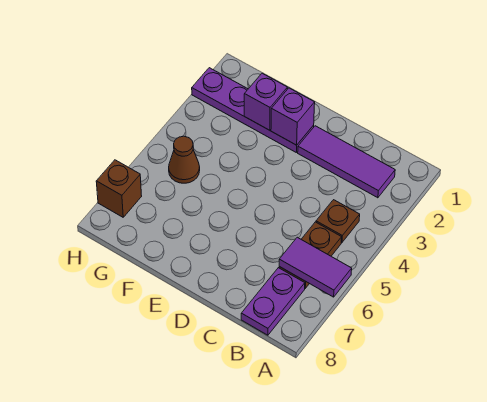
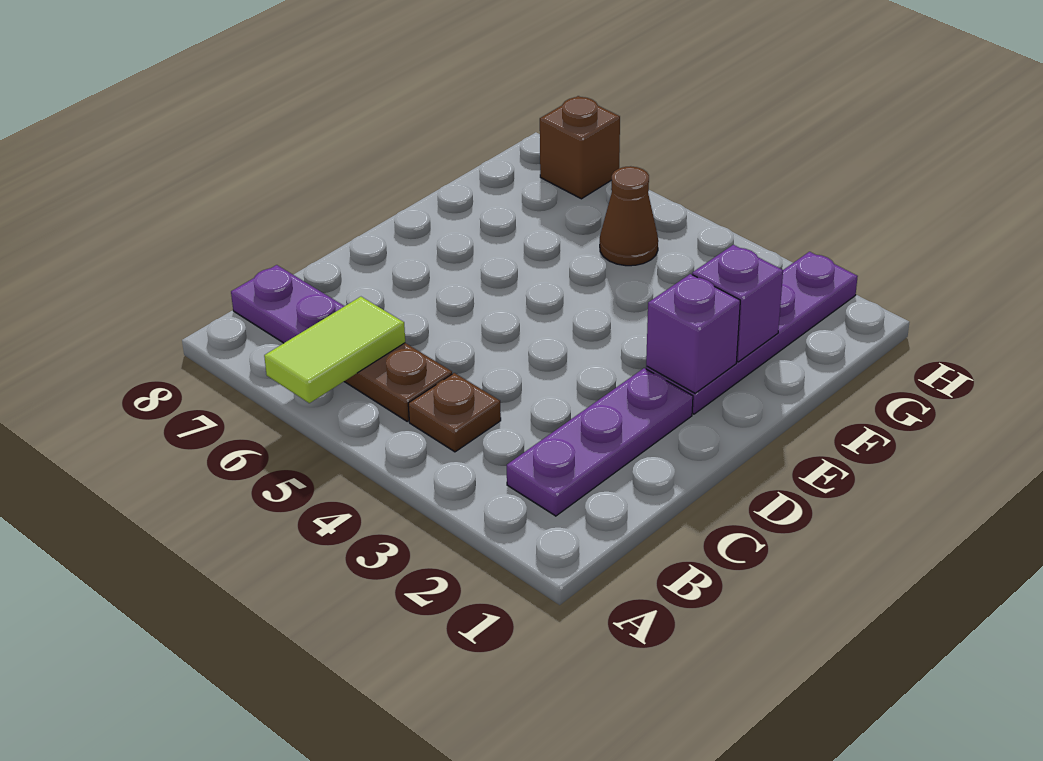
purple 1x2 tile [279,237,352,297] -> lime 1x2 tile [264,297,405,403]
purple 1x3 tile [298,126,395,198] -> purple 1x3 plate [507,368,693,516]

